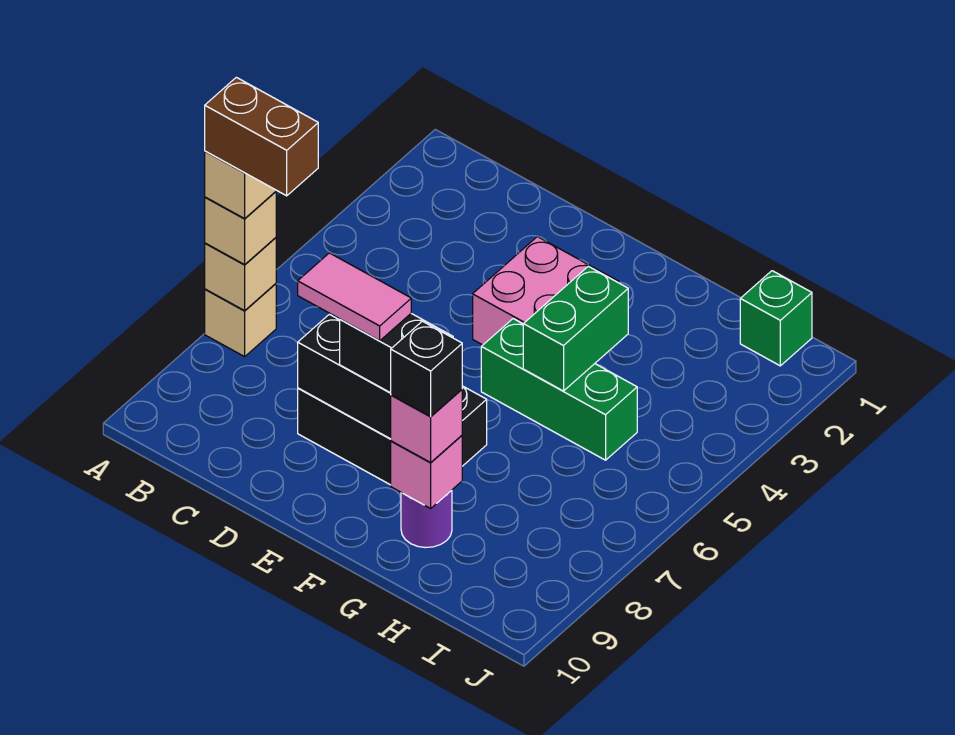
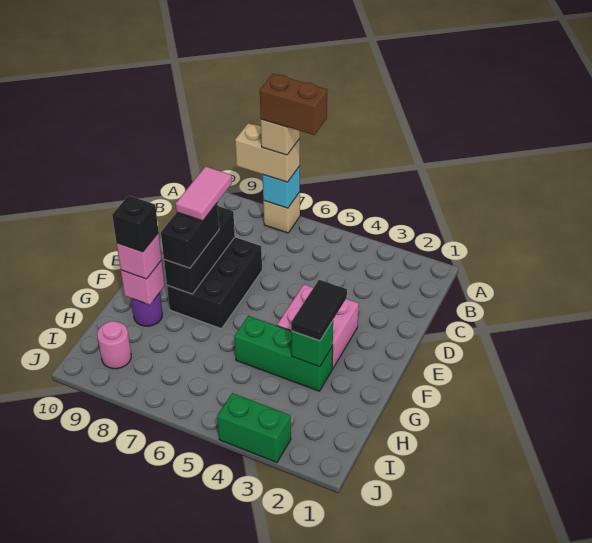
tan 1x1 brick [205,238,276,311] -> cyan 1x1 brick [263,166,300,208]
tan 1x1 brick [205,192,276,265] -> tan 1x2 brick [235,123,300,182]
brown 1x2 brick [205,77,318,196] -> brown 1x2 brick turned to [260,74,327,135]
none -> black 1x2 tile [291,280,347,341]
green 1x3 brick [481,319,637,460] -> green 1x3 brick turned to [234,316,333,391]
green 1x2 brick [523,266,628,391] -> green 1x2 brick moved to [217,393,291,463]
green 1x1 brick [740,271,812,366] -> green 1x1 brick moved to [291,321,333,367]
none -> pink 1x1 round brick [97,321,131,369]

